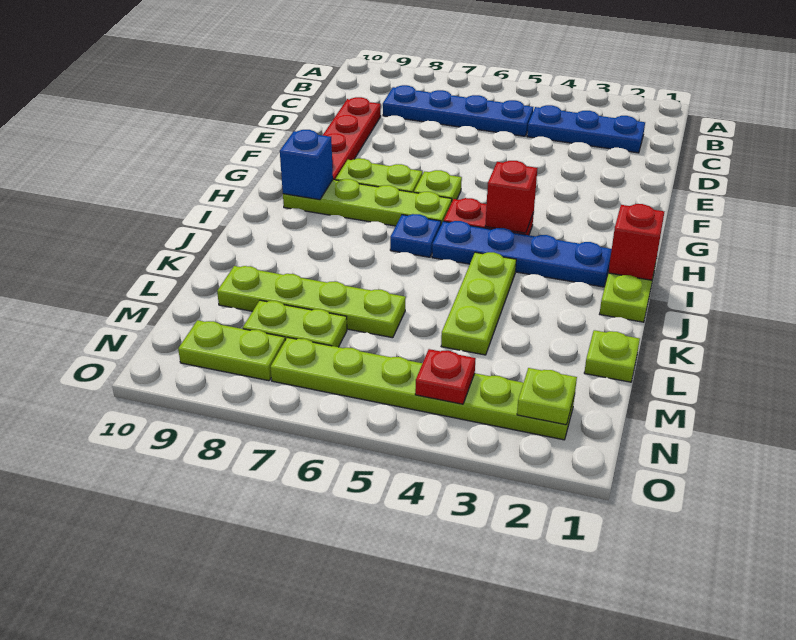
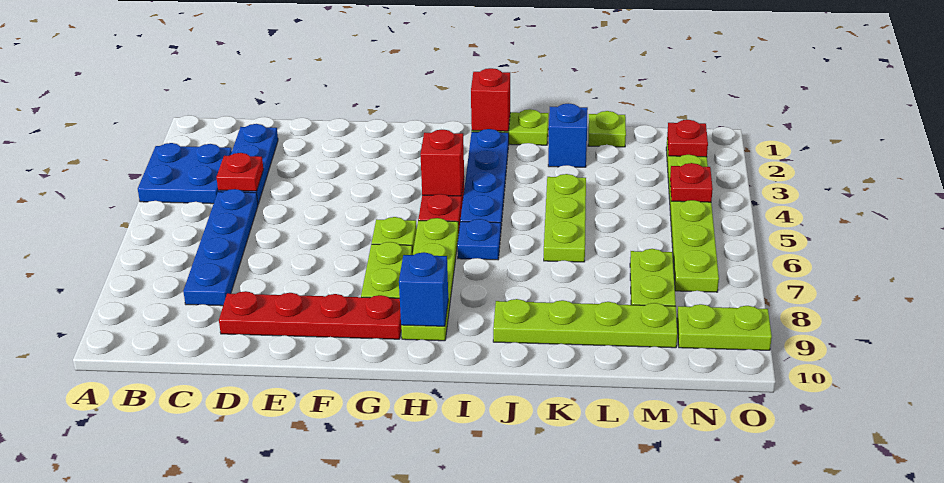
none -> blue 2x2 plate [138,143,232,204]
none -> red 1x1 plate [216,153,263,191]
lime 1x3 plate [441,252,516,355] -> lime 1x3 plate turned to [544,174,586,262]
none -> blue 1x1 brick [548,103,588,167]
lime 1x4 plate [217,266,406,338] -> lime 1x4 plate turned to [493,299,678,348]
lime 1x1 plate [517,368,577,425] -> red 1x1 plate [667,120,708,157]
lime 1x2 plate [178,320,285,381] -> lime 1x2 plate turned to [677,304,772,350]

